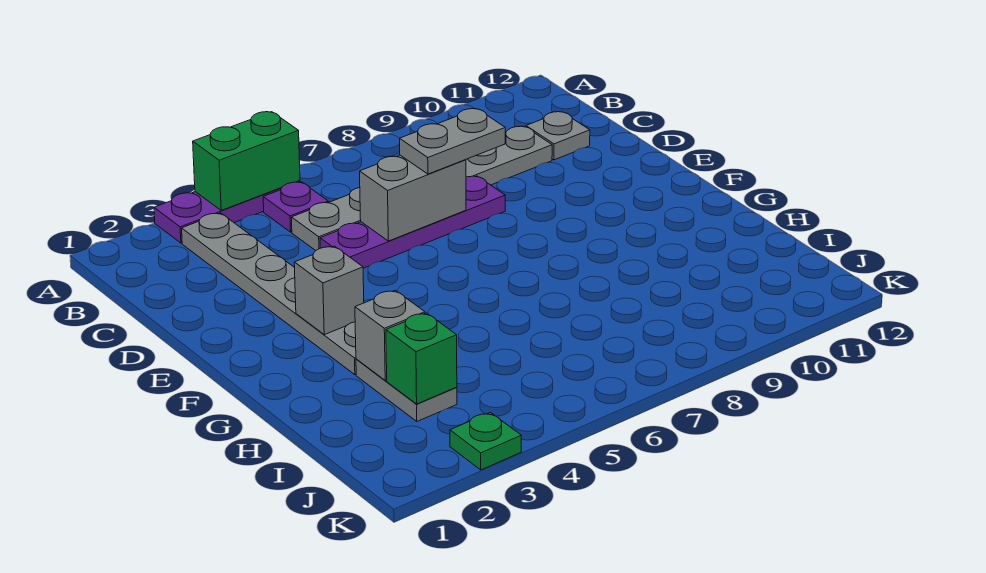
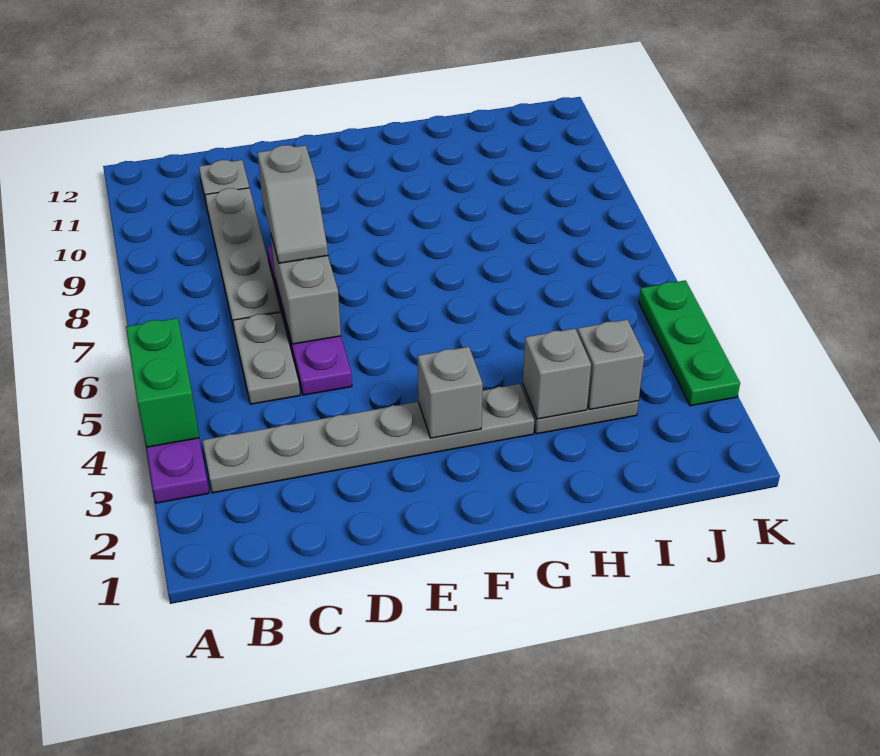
purple 1x1 plate [263,182,328,232] -> none
grey 1x2 plate [400,109,505,174] -> grey 1x2 slope [257,145,328,263]
green 1x1 brick [386,313,457,404] -> grey 1x1 brick [577,320,644,410]
green 1x1 plate [450,412,521,470] -> green 1x3 plate [639,280,740,406]

